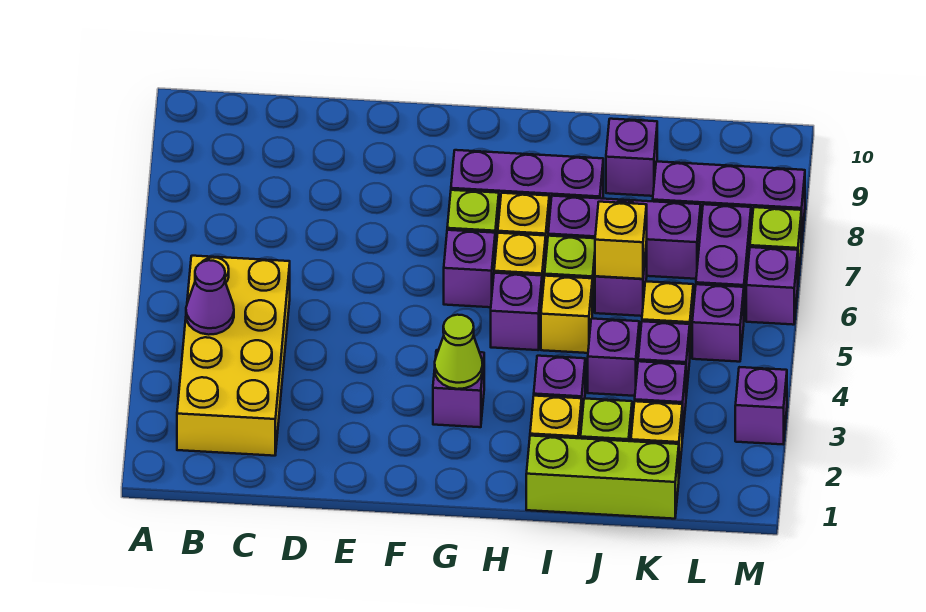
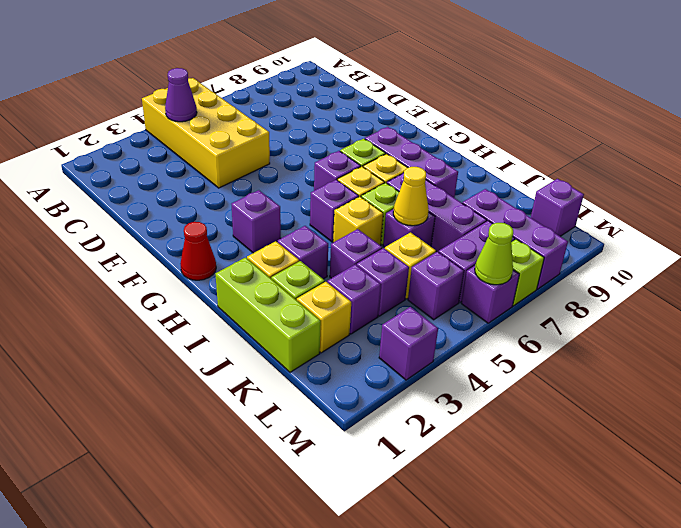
yellow 2x4 brick [177,256,290,456] -> yellow 2x4 brick turned to [142,78,270,188]
none -> red 1x1 cone [180,222,216,280]
lime 1x1 cone [435,315,483,389] -> lime 1x1 cone moved to [475,223,513,285]
yellow 1x1 brick [595,202,647,279] -> yellow 1x1 cone [393,167,429,226]
purple 1x1 brick [606,119,657,196] -> purple 1x1 brick moved to [531,179,584,236]

